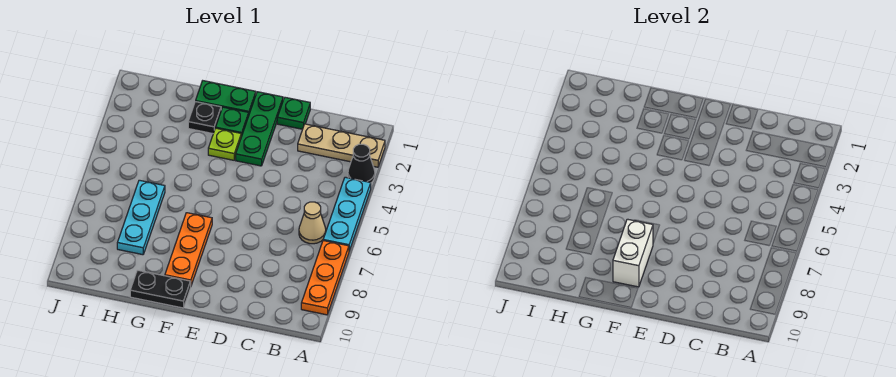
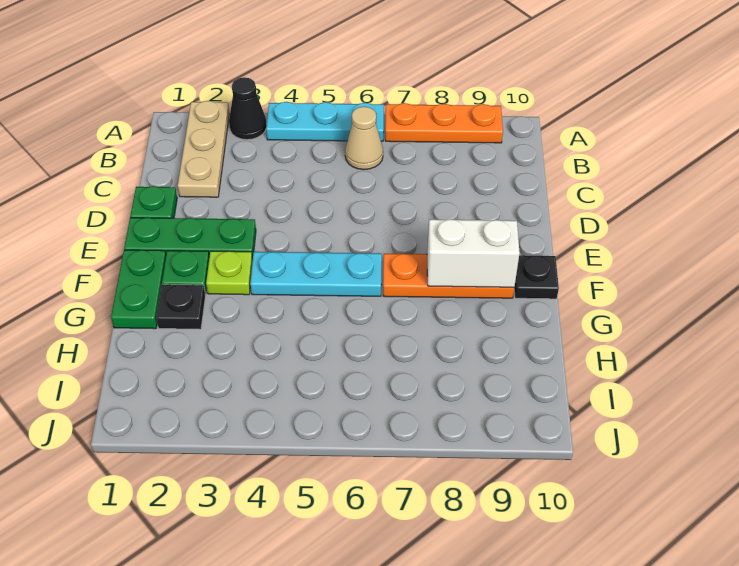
black 1x2 plate [130,270,191,308] -> black 1x1 plate [514,255,559,299]
cyan 1x3 plate [117,180,165,255] -> cyan 1x3 plate moved to [250,252,382,296]

